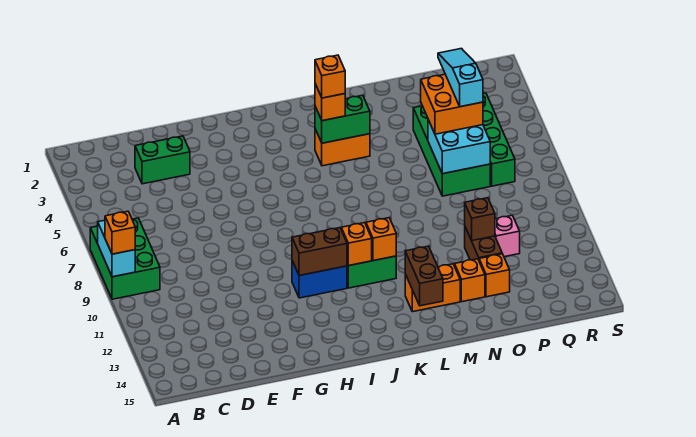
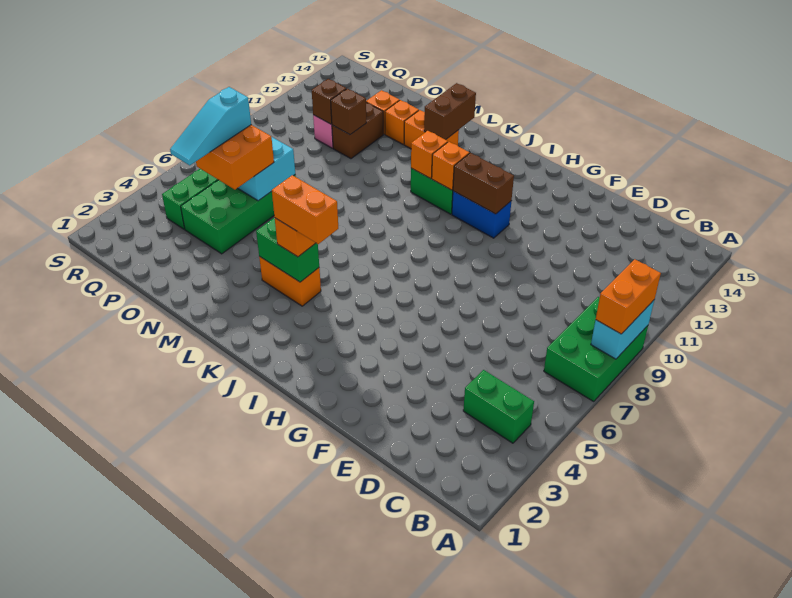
orange 1x1 brick [105,211,135,254] -> orange 1x2 brick [596,259,661,334]
green 1x2 brick [135,136,190,184] -> green 1x2 brick moved to [463,370,534,443]
orange 1x1 brick [315,55,345,98] -> orange 1x2 brick [271,175,338,244]
none -> brown 1x1 brick [312,79,346,124]

